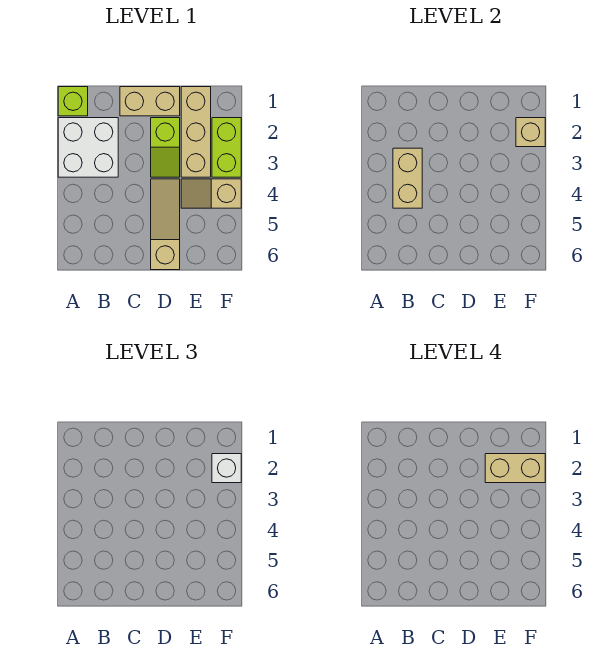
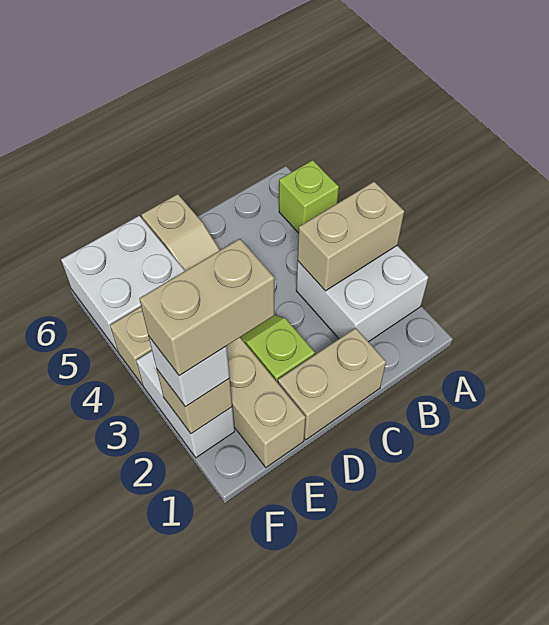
lime 1x1 brick [58,87,88,116] -> lime 1x1 brick moved to [279,160,339,233]
tan 1x2 brick [393,148,422,208] -> tan 1x2 brick turned to [298,182,404,291]
none -> white 2x2 brick [61,216,185,351]
lime 1x2 brick [212,118,241,177] -> white 1x2 brick [136,351,235,457]

